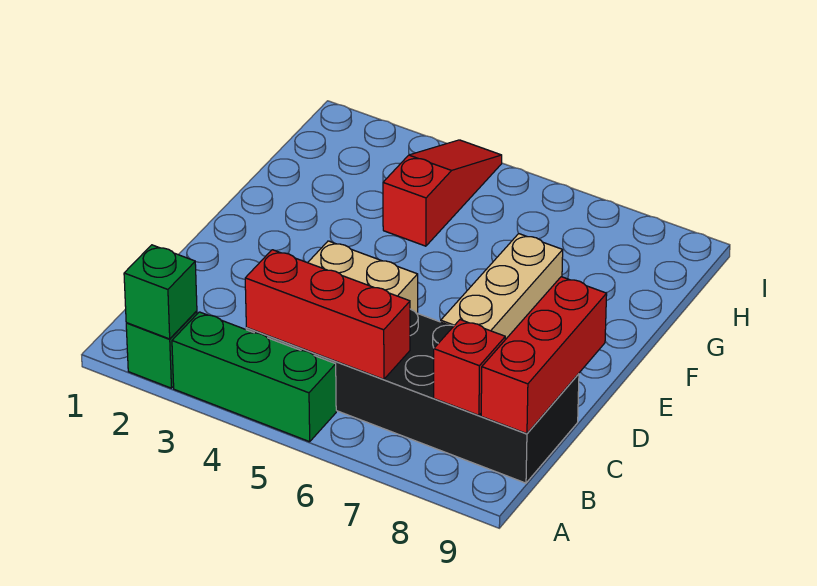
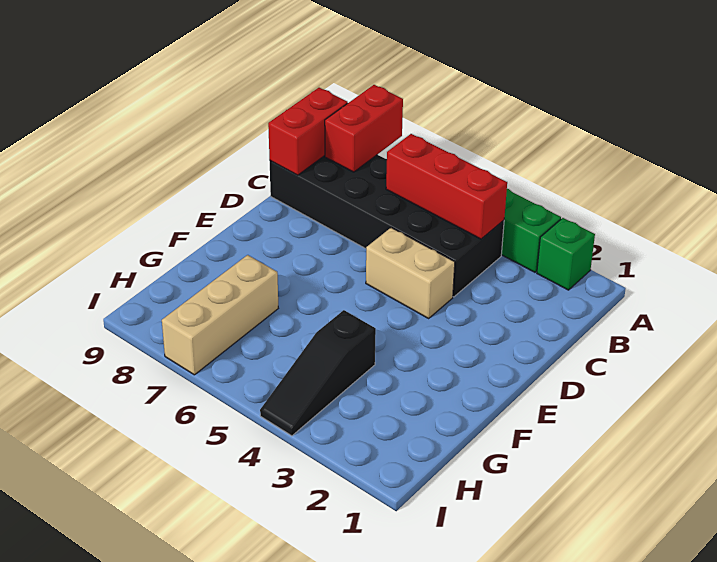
green 1x1 brick [124,245,197,339] -> none
red 1x1 brick [434,320,505,415] -> red 1x2 brick [325,85,403,172]
red 1x3 brick [481,277,607,434] -> red 1x2 brick [268,88,348,175]
tan 1x3 brick [441,234,563,340] -> tan 1x3 brick moved to [162,255,278,375]
red 1x3 slope [383,140,502,246] -> black 1x3 slope [260,310,376,436]

